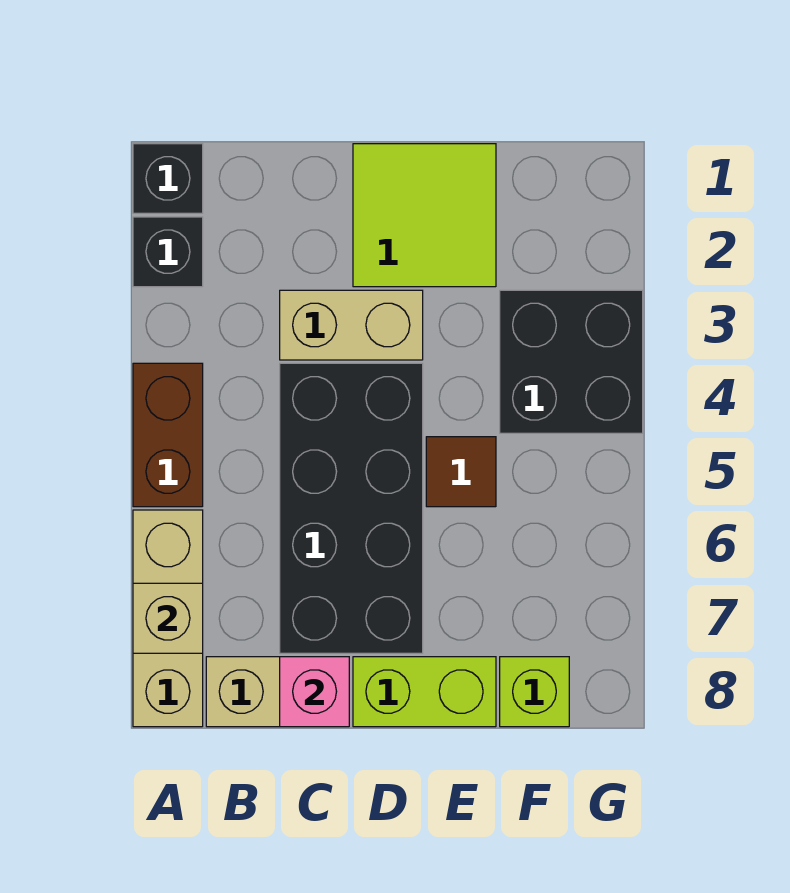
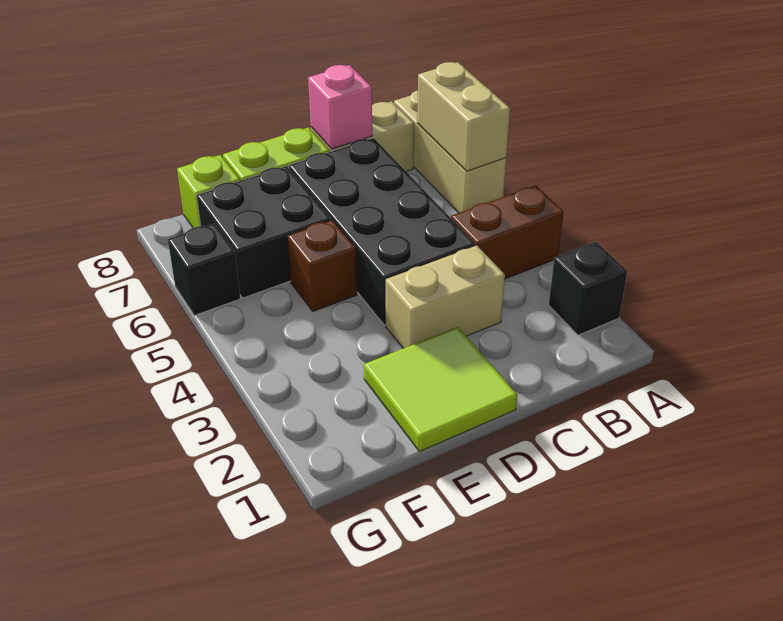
black 1x1 brick [133,144,203,213] -> black 1x1 brick moved to [168,224,240,316]
brown 1x2 brick [133,363,203,507] -> brown 1x2 brick turned to [451,185,563,279]
tan 1x1 brick [133,583,203,653] -> tan 1x2 brick [417,62,510,171]
brown 1x1 tile [426,437,496,507] -> brown 1x1 brick [287,220,357,311]
black 2x2 brick [500,290,643,433] -> black 2x2 brick moved to [196,166,331,298]

